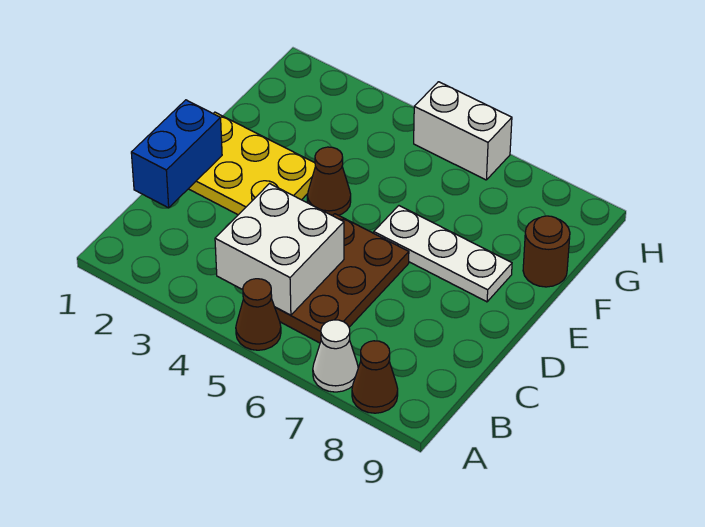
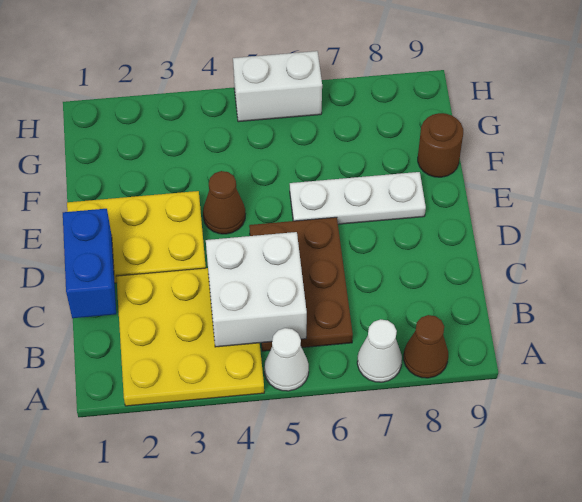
none -> yellow 3x3 plate [116,268,264,406]
brown 1x1 cone [236,279,281,350] -> white 1x1 cone [264,328,309,391]

